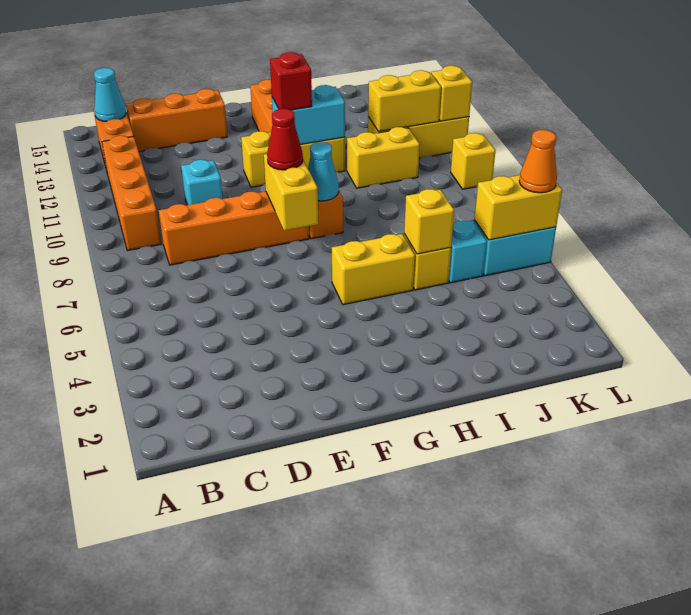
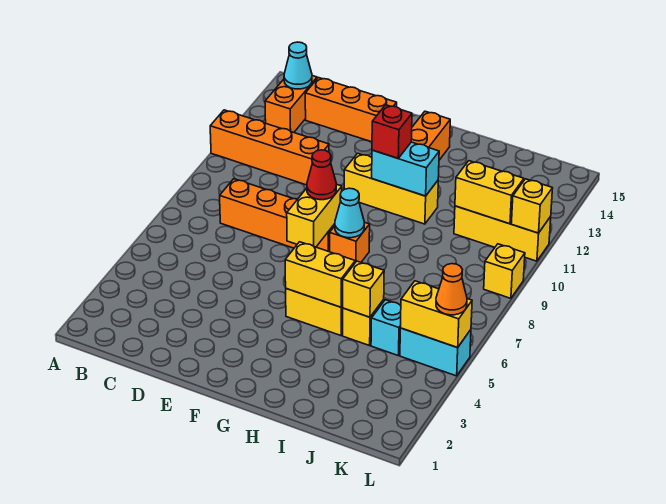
orange 1x4 brick [102,136,161,251] -> orange 1x4 brick turned to [210,110,329,185]
cyan 1x1 brick [181,160,223,205] -> none
yellow 1x2 brick [347,127,420,188] -> yellow 1x2 brick moved to [285,242,355,307]

